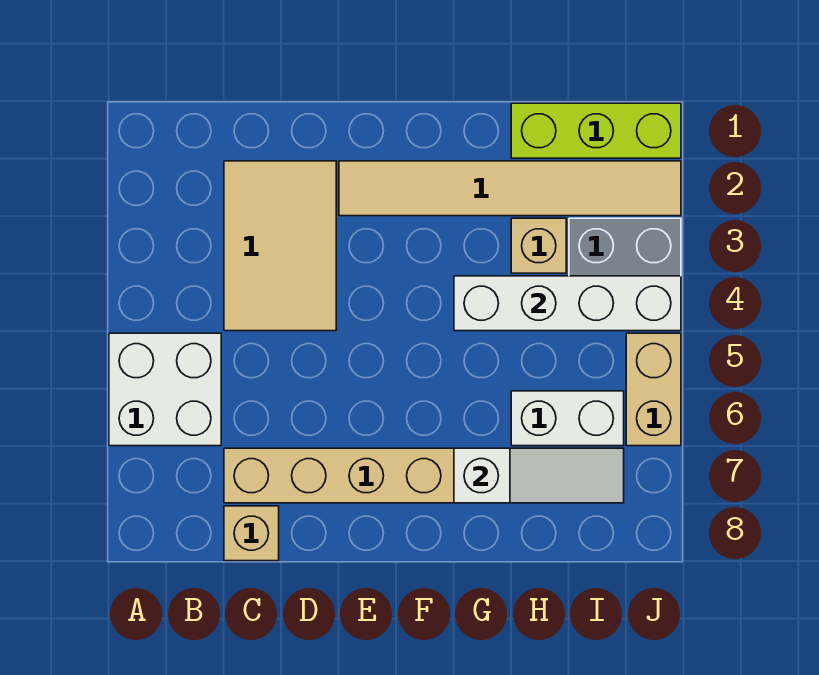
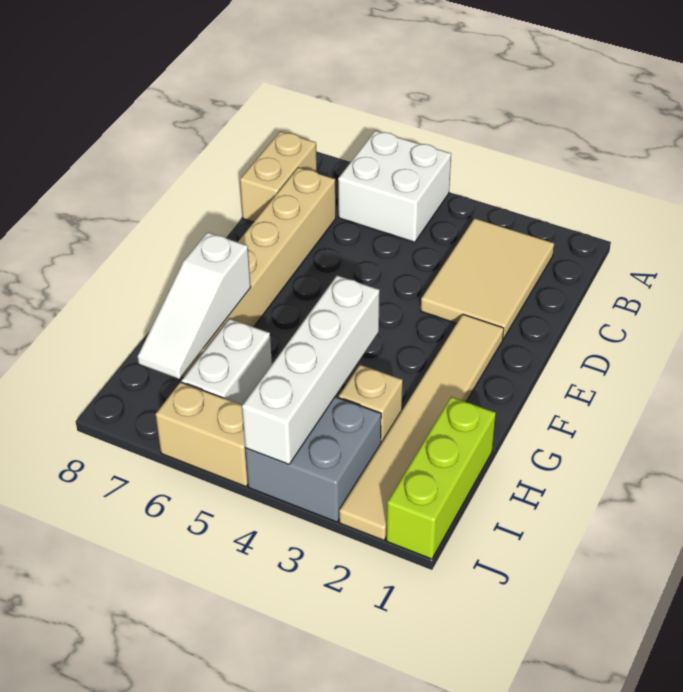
tan 2x3 tile [224,161,336,331] -> tan 2x3 tile turned to [421,218,554,339]
tan 1x1 brick [224,506,279,561] -> tan 1x2 brick [240,131,317,222]

